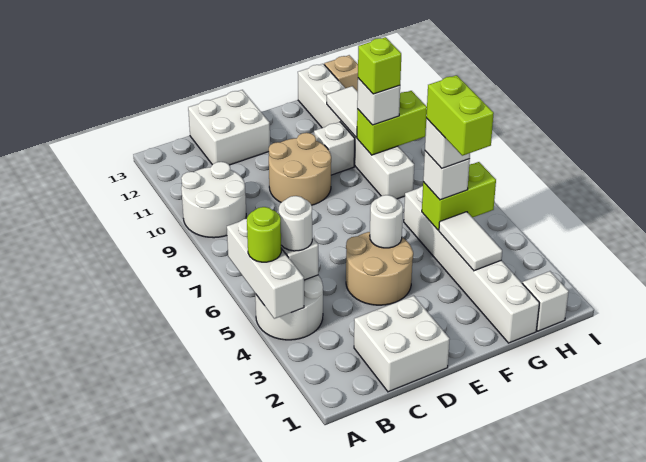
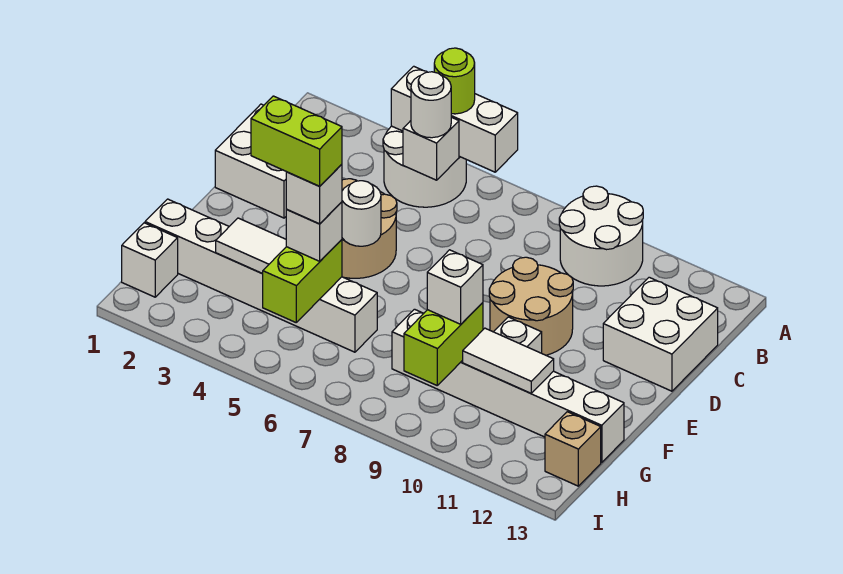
lime 1x1 brick [358,37,401,94] -> none

